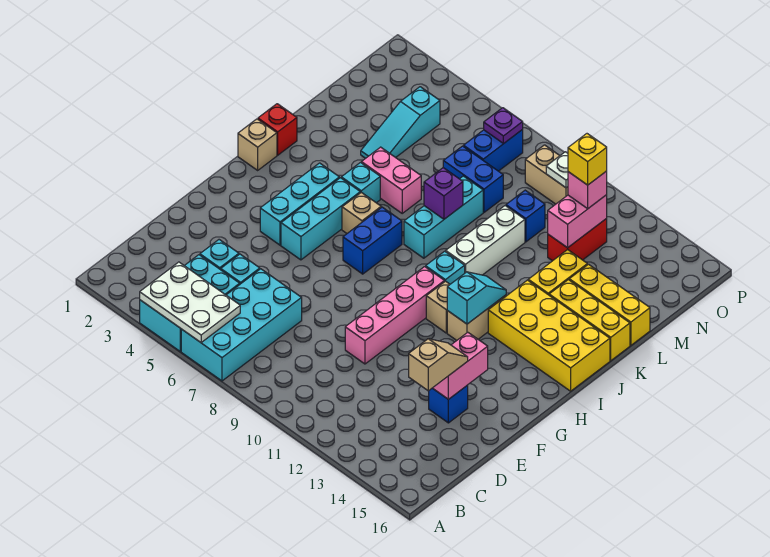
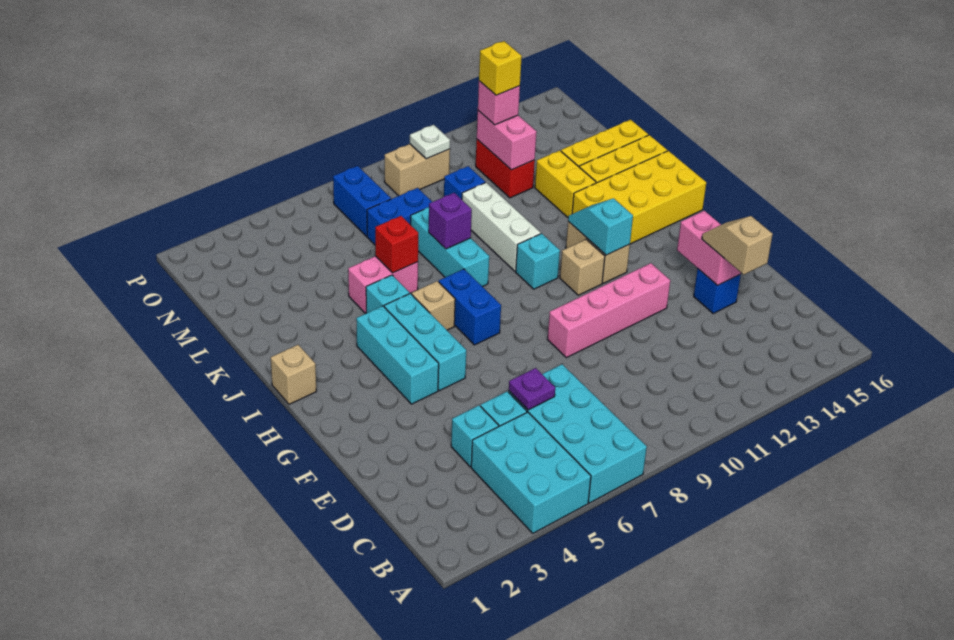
white 2x3 plate [140,262,240,342] -> none
pink 1x4 brick [345,267,444,364] -> pink 1x4 brick turned to [547,263,670,358]
red 1x1 brick [258,104,297,155] -> red 1x1 brick moved to [375,216,418,273]
cyan 1x3 slope [361,87,440,158] -> none
purple 1x1 plate [484,108,523,143] -> purple 1x1 plate moved to [509,368,555,410]

